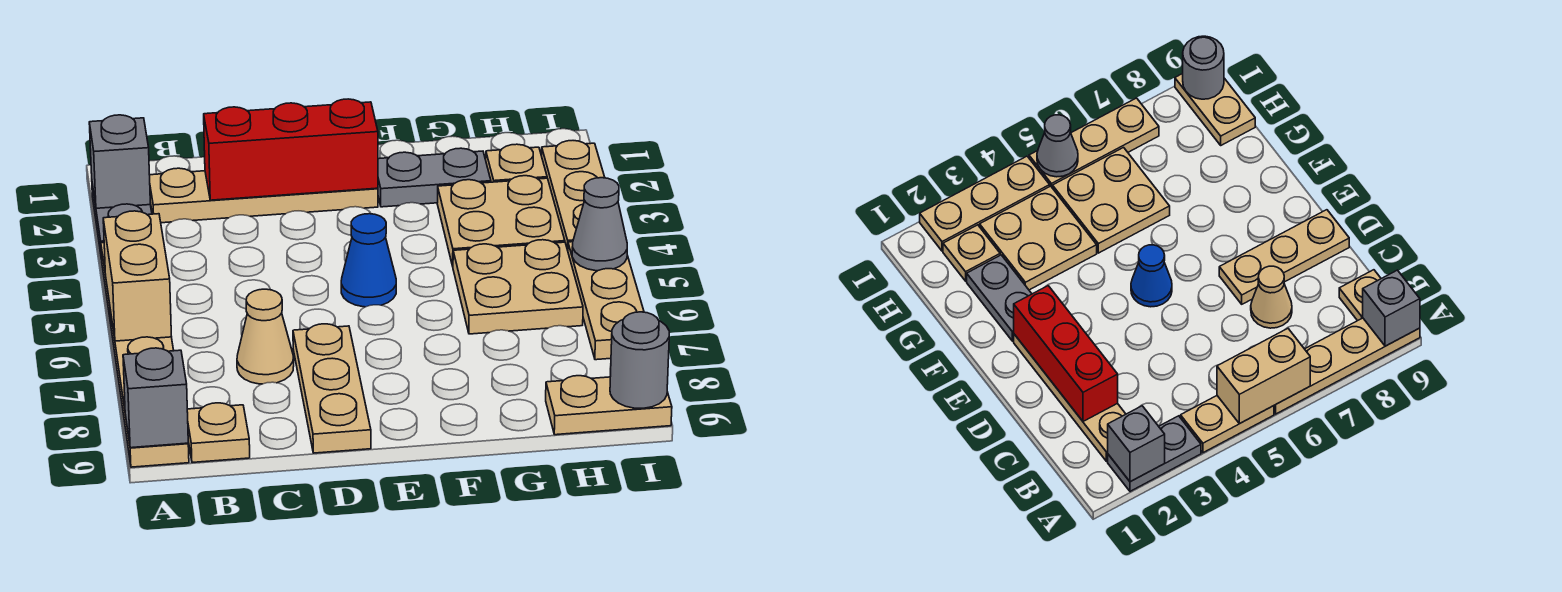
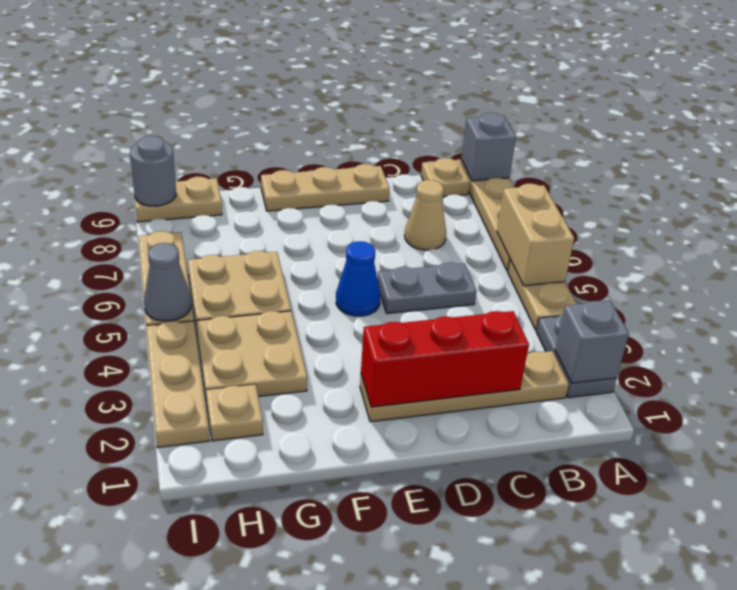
tan 1x3 plate [293,324,371,453] -> tan 1x3 plate turned to [261,164,389,211]
grey 1x2 plate [378,148,491,207] -> grey 1x2 plate moved to [377,263,477,314]

